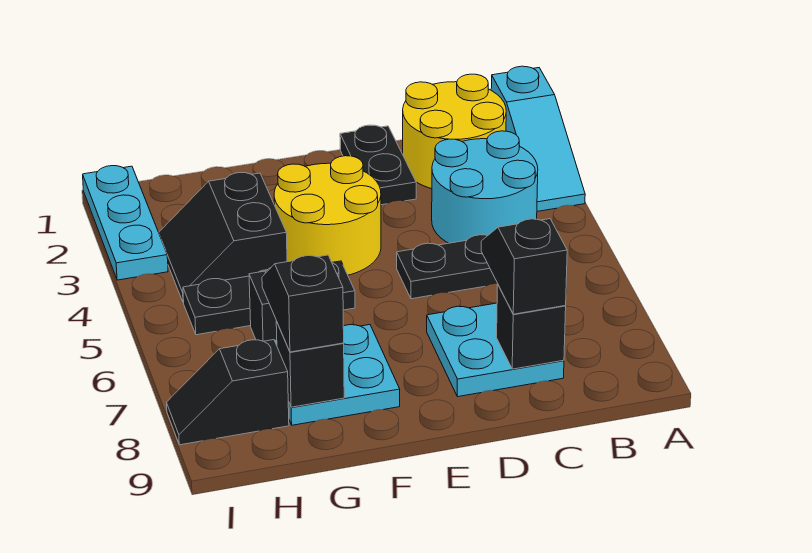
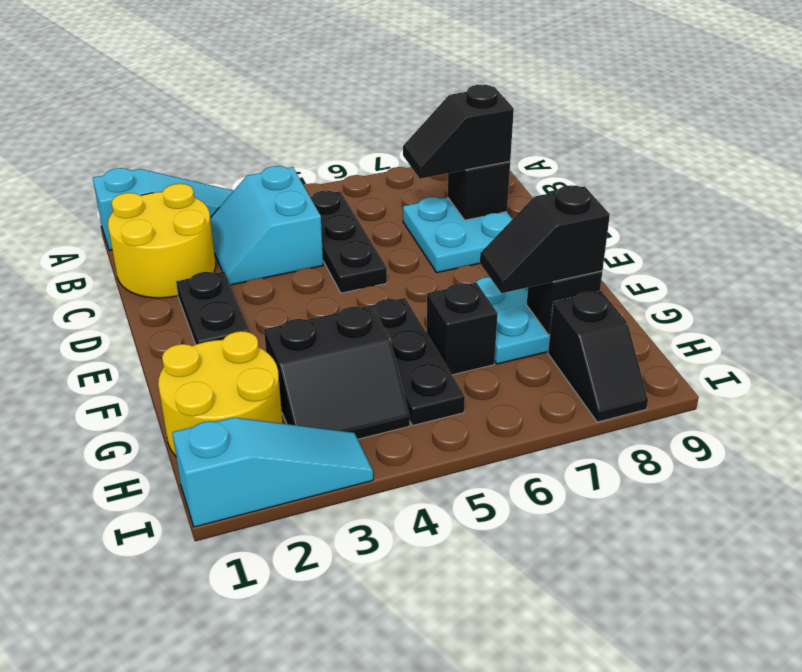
cyan 2x2 round brick [432,131,538,243] -> cyan 2x2 slope [210,166,323,285]
black 1x2 plate [340,125,416,205] -> black 1x2 plate turned to [176,271,250,345]
yellow 2x2 round brick [274,156,381,275] -> yellow 2x2 round brick moved to [158,331,283,456]
cyan 1x3 plate [83,166,168,280] -> cyan 1x3 slope [172,417,373,527]

